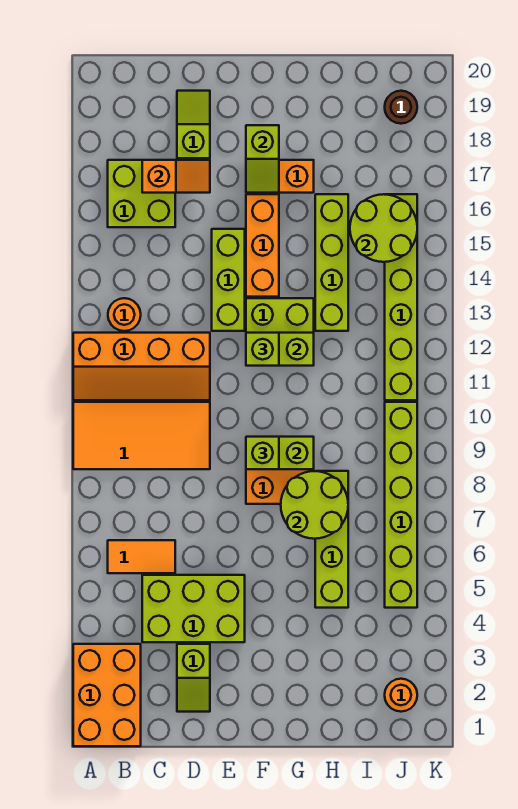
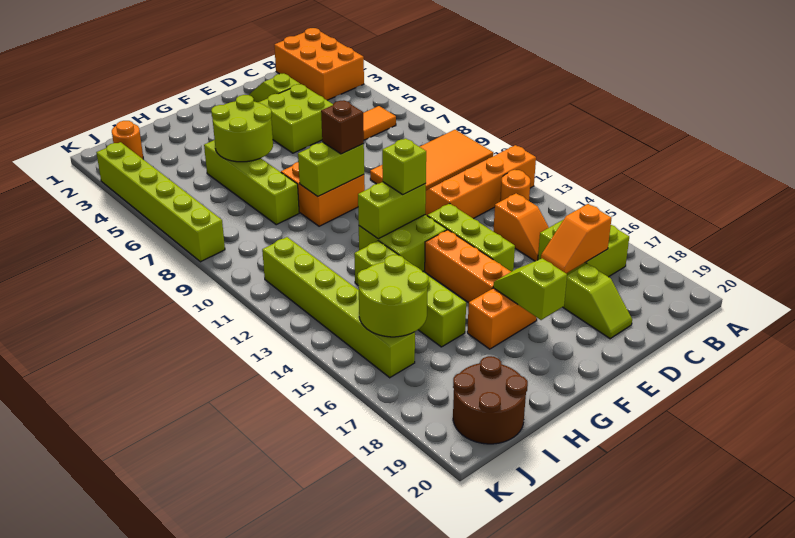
lime 2x3 brick [142,575,245,642] -> lime 2x2 brick [258,84,333,153]
none -> orange 1x2 slope [493,193,549,261]
lime 1x1 brick [246,437,279,469] -> brown 1x1 brick [321,101,364,154]
lime 2x2 round brick [281,471,348,539] -> lime 2x2 round brick moved to [211,95,273,162]
lime 1x6 brick [385,402,417,608] -> lime 1x6 brick moved to [96,142,225,262]
brown 1x1 round brick [385,91,417,124] -> brown 2x2 round brick [453,356,528,444]

